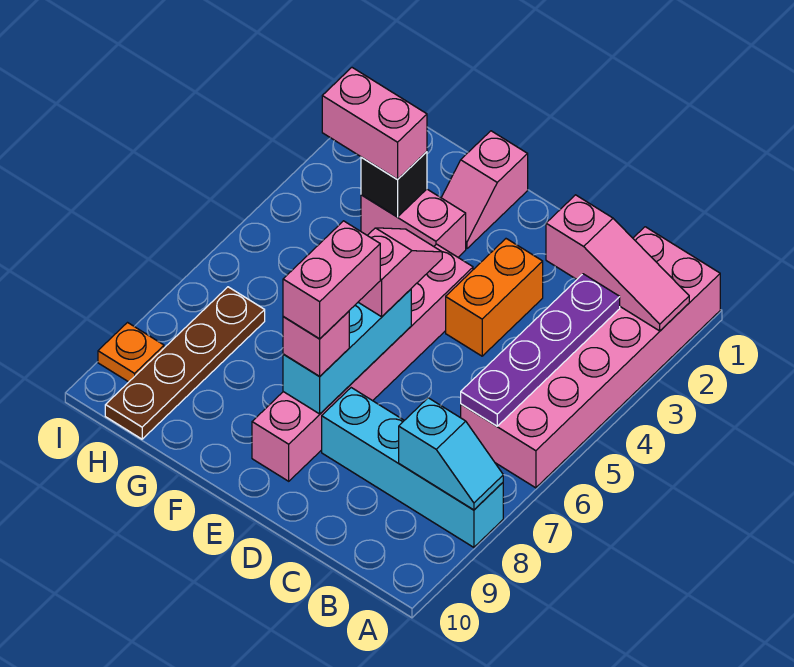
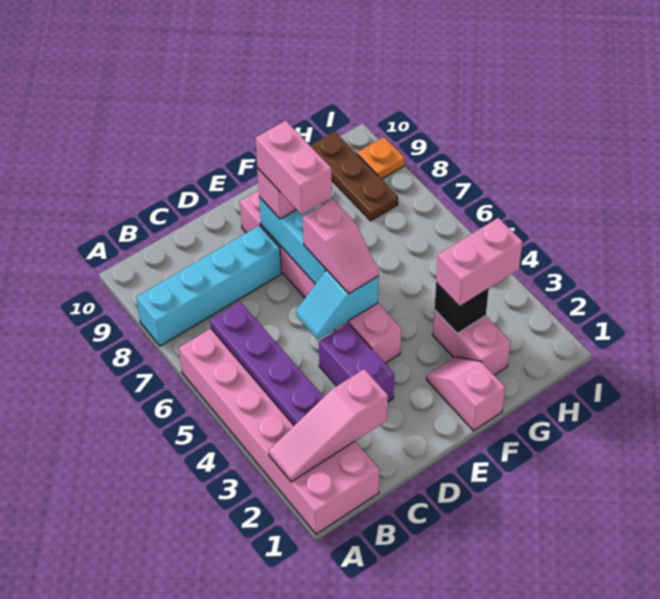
cyan 1x2 slope [399,398,503,510] -> cyan 1x2 slope moved to [296,270,379,339]
orange 1x2 brick [446,239,543,356] -> purple 1x2 brick [319,323,394,402]
pink 1x2 brick [361,189,466,257] -> pink 1x2 brick turned to [433,310,510,375]
brown 1x4 plate [105,287,265,439] -> brown 1x3 plate [310,132,398,221]

